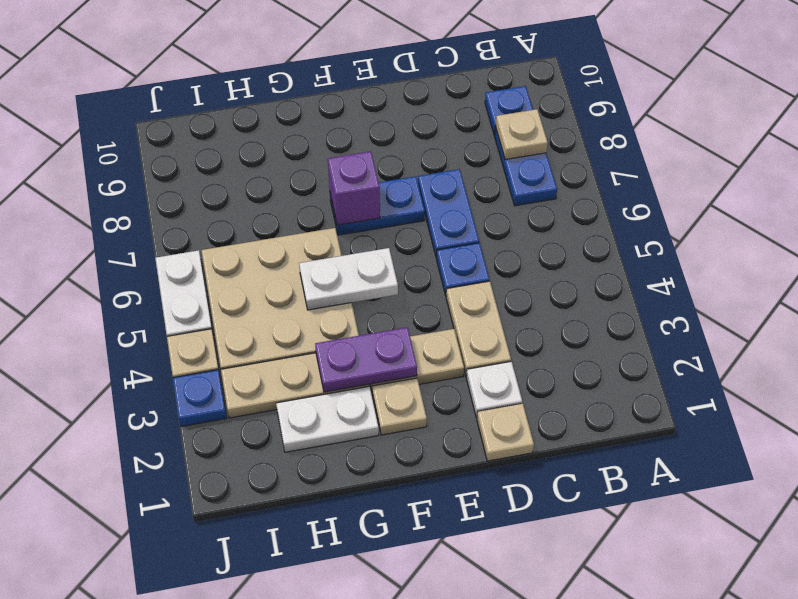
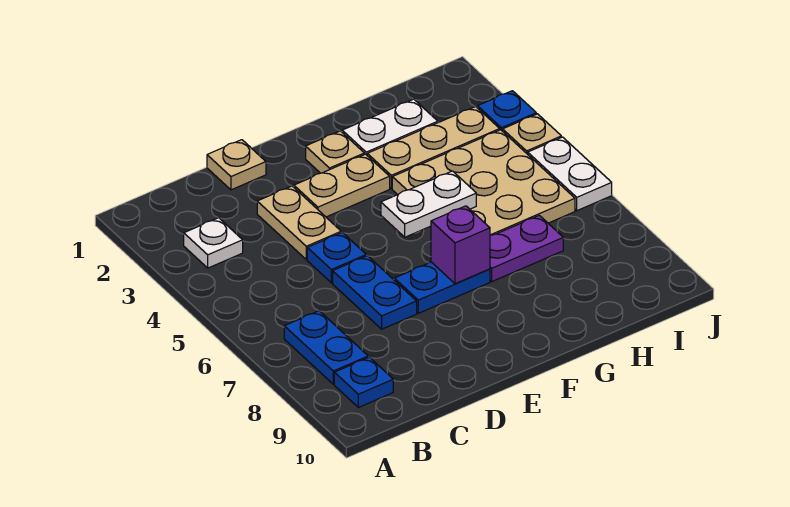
tan 1x1 plate [496,109,548,160] -> none
white 1x1 plate [466,362,522,418] -> white 1x1 plate moved to [184,218,243,268]
purple 1x2 plate [315,327,417,392] -> purple 1x2 plate moved to [490,215,563,281]

